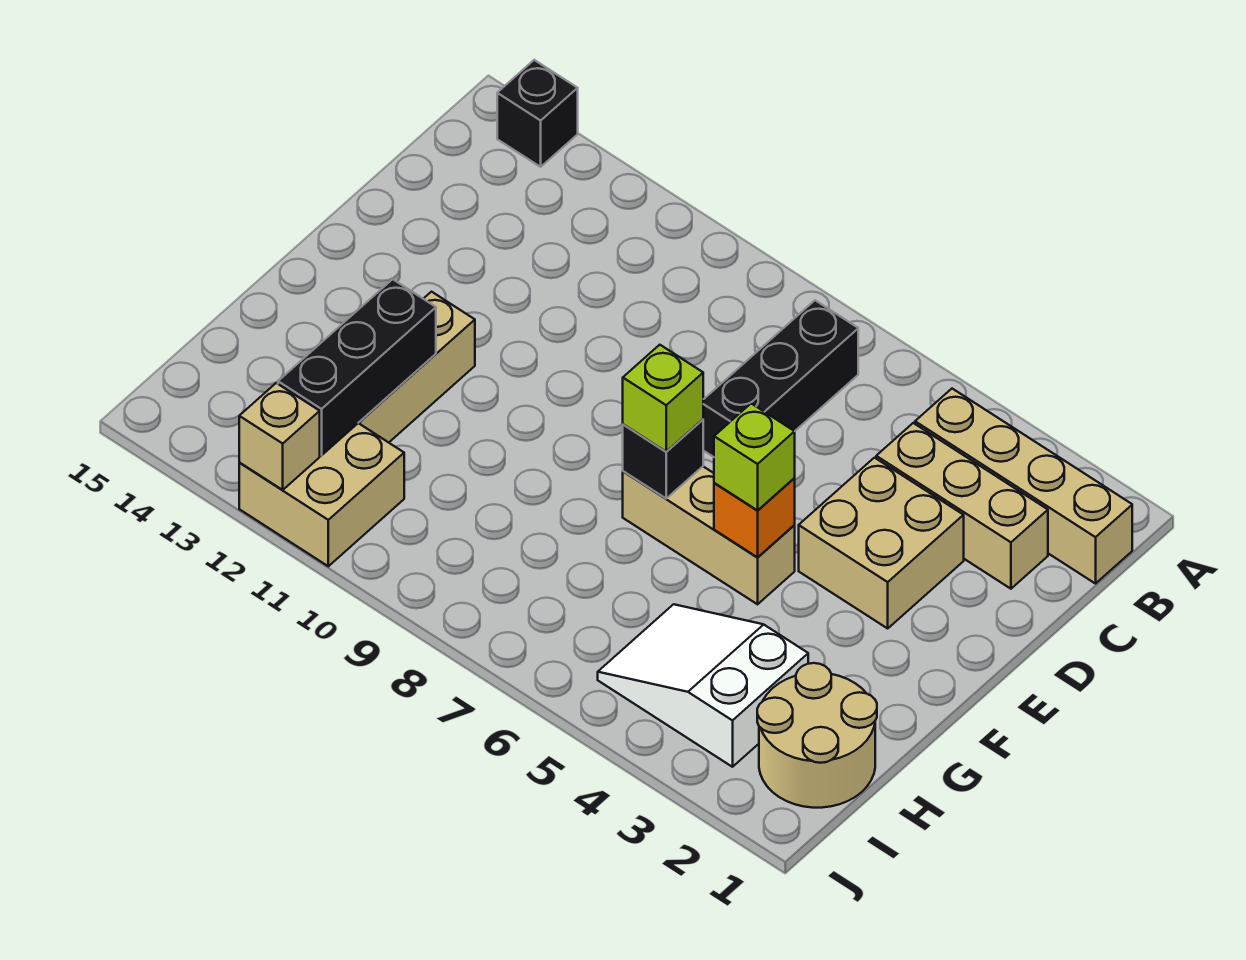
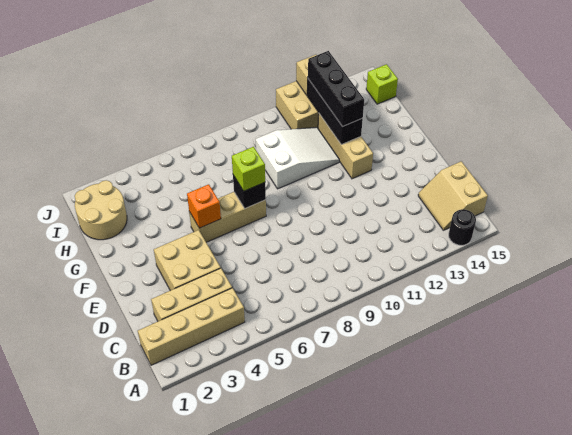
black 1x1 brick [497,60,578,167] -> black 1x1 round brick [449,209,476,245]
black 1x3 brick [703,300,858,457] -> black 1x3 brick moved to [307,51,364,127]
none -> tan 2x2 slope [418,161,488,230]
lime 1x1 brick [714,404,795,510] -> lime 1x1 brick moved to [366,64,398,104]
white 2x3 slope [598,604,808,767] -> white 2x3 slope moved to [256,127,339,189]

